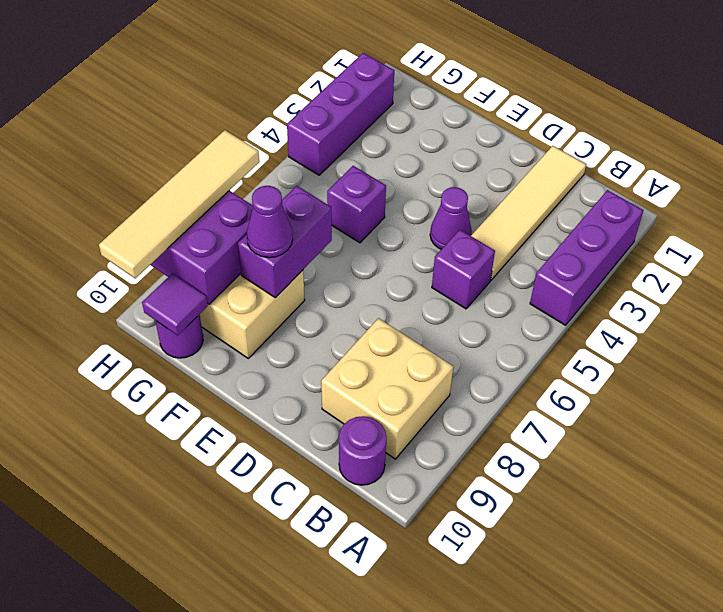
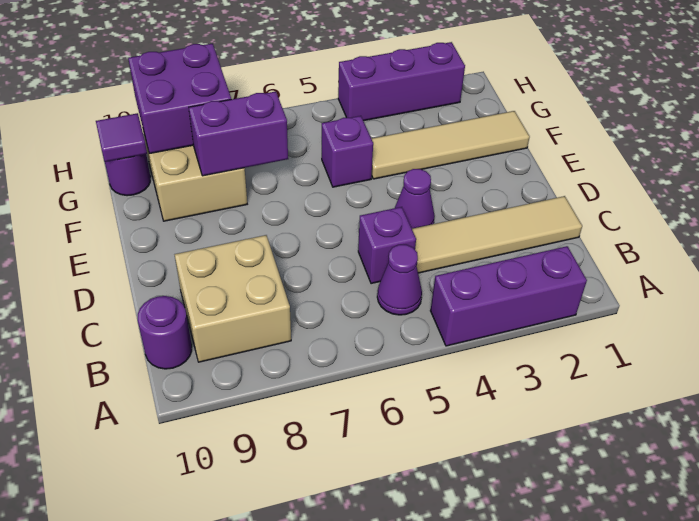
purple 1x1 cone [247,186,293,258] -> purple 1x1 cone moved to [377,245,422,315]
tan 1x4 tile [99,130,259,278] -> tan 1x4 tile moved to [371,111,530,179]

